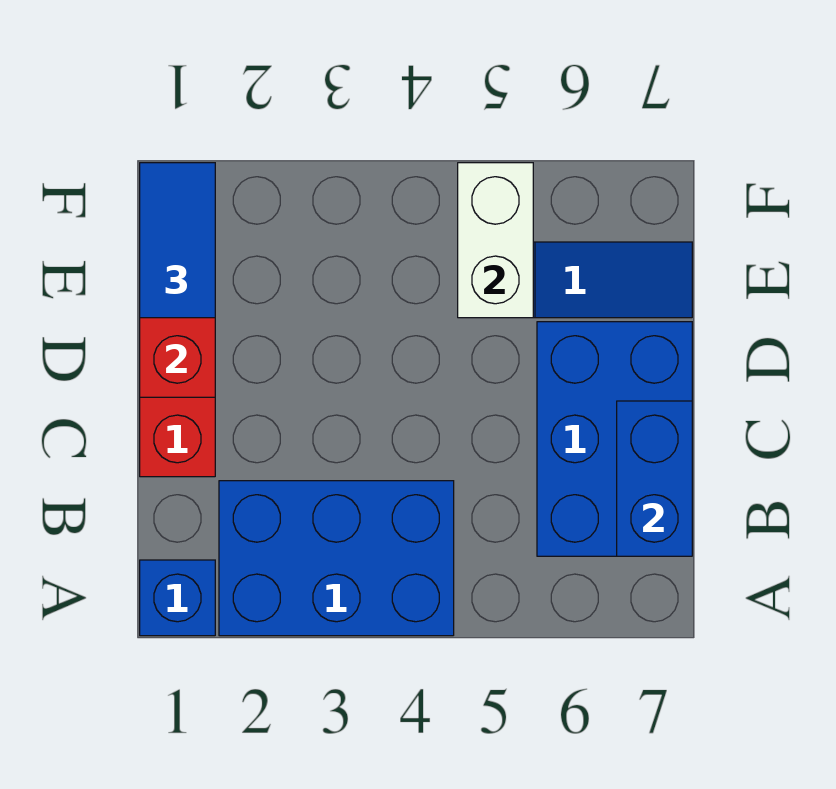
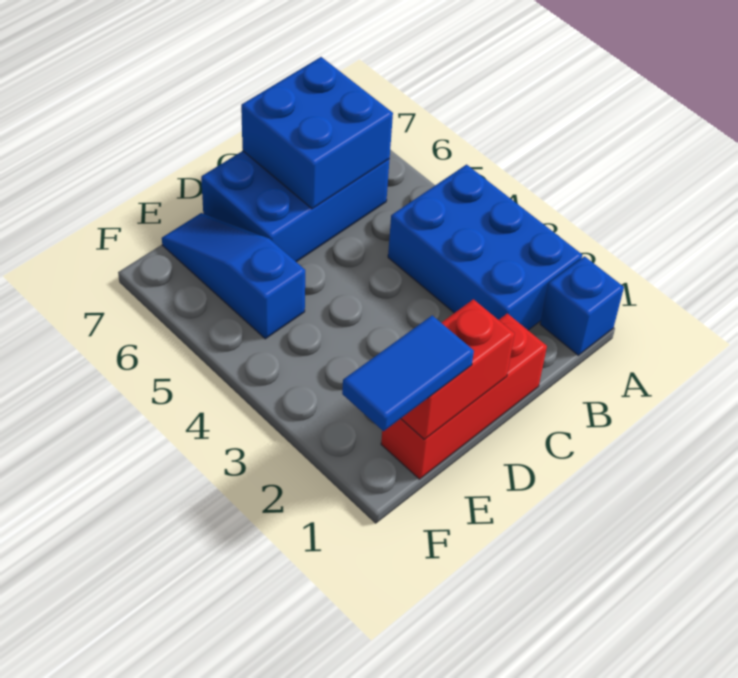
blue 1x2 brick [617,401,692,556] -> blue 2x2 brick [241,57,393,209]
white 1x2 brick [458,163,533,318] -> none

